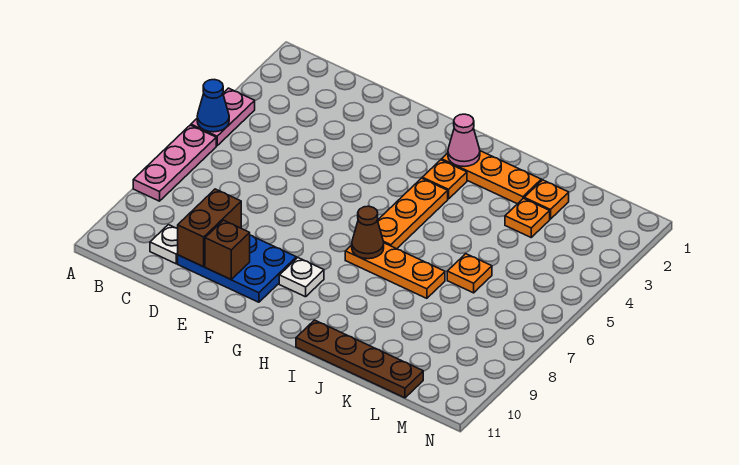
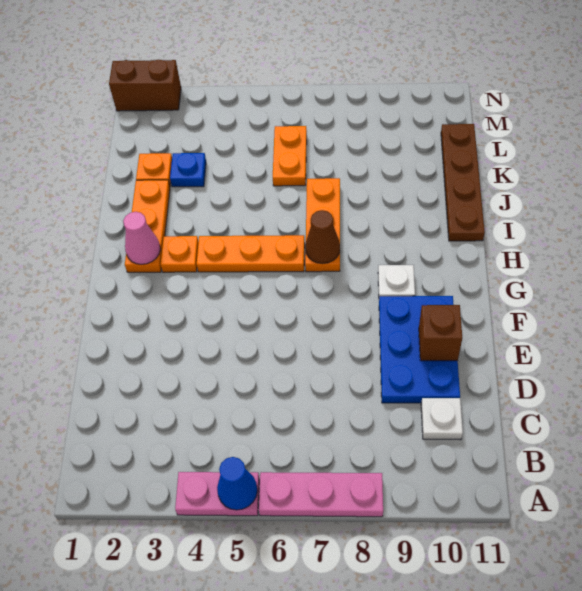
brown 1x2 brick [178,189,241,267] -> brown 1x2 brick moved to [109,60,181,111]
orange 1x1 plate [505,198,550,237] -> blue 1x1 plate [170,153,206,187]
orange 1x1 plate [447,254,492,293] -> orange 1x2 plate [273,126,307,186]

